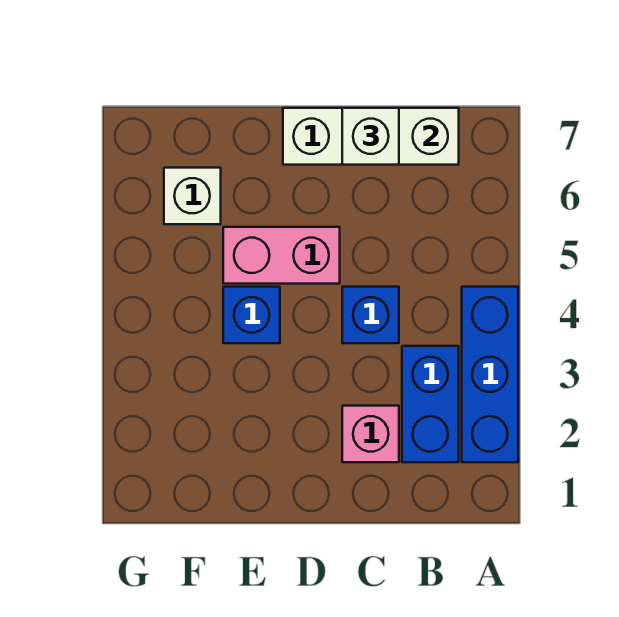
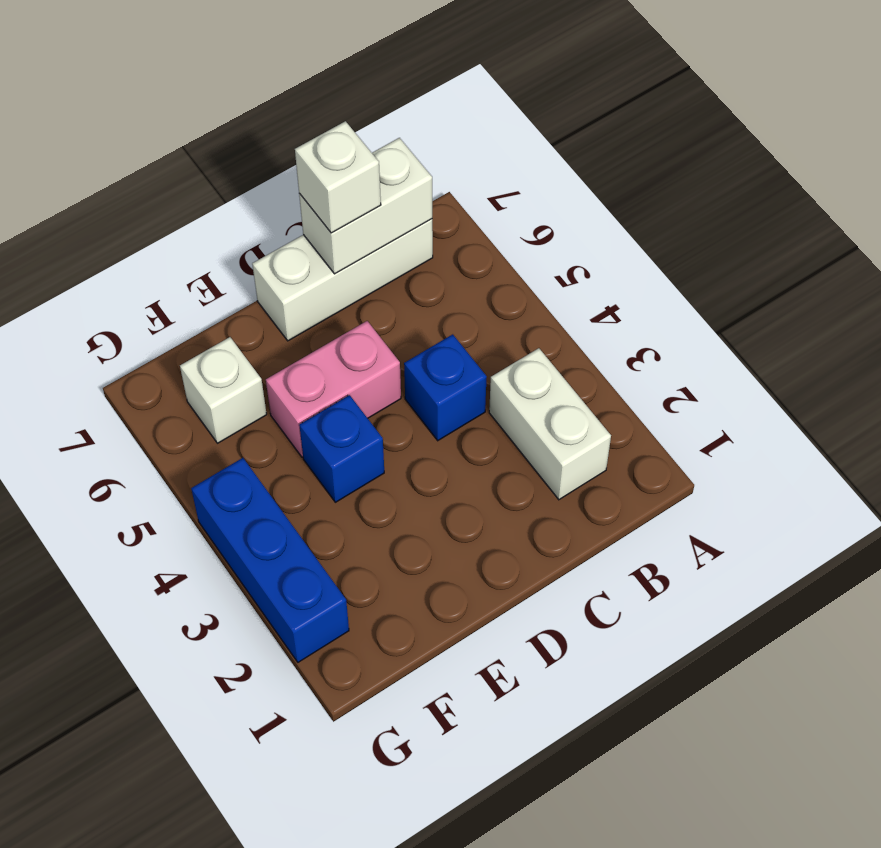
blue 1x3 brick [462,287,518,462] -> blue 1x3 brick moved to [191,458,349,662]
blue 1x2 brick [402,346,459,462] -> white 1x2 brick [489,348,611,500]
pink 1x1 brick [342,406,399,462] -> none

